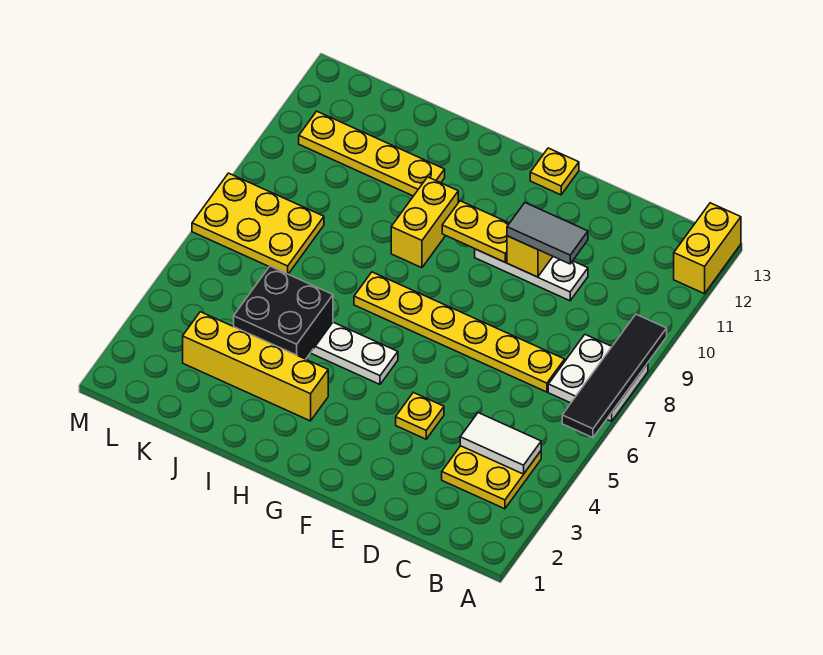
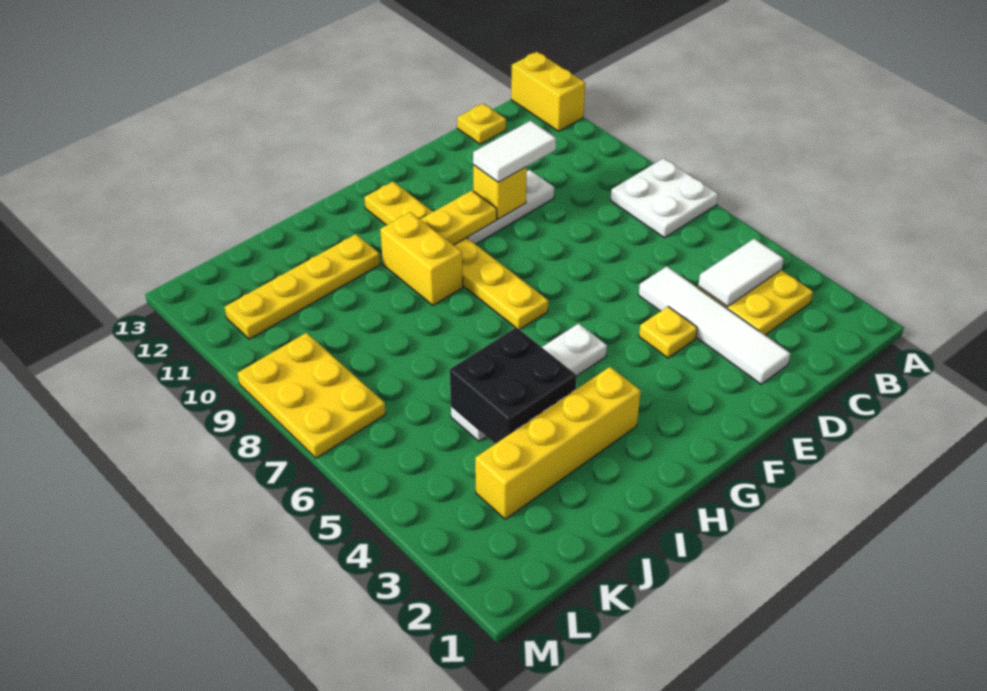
black 1x4 tile [562,314,667,438] -> none
yellow 1x6 plate [354,272,565,392] -> yellow 1x6 plate turned to [364,182,548,330]
none -> white 1x4 tile [639,267,791,384]
grey 1x2 tile [507,203,588,264] -> white 1x2 tile [473,121,556,182]
yellow 1x1 plate [530,148,579,195] -> yellow 1x1 plate moved to [457,103,506,144]
yellow 2x3 plate [192,173,324,274] -> yellow 2x3 plate turned to [237,333,386,458]

